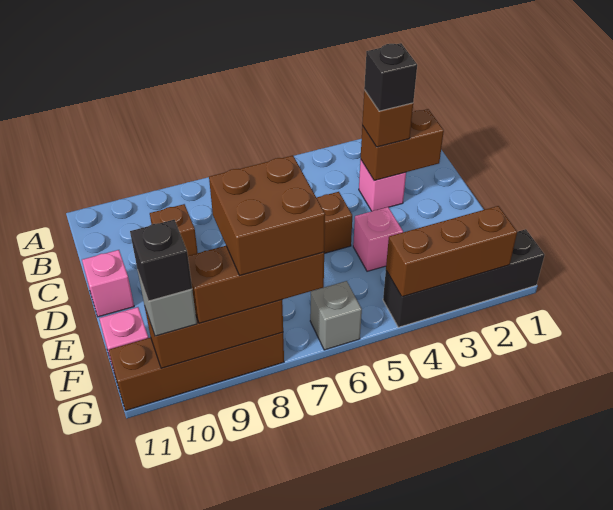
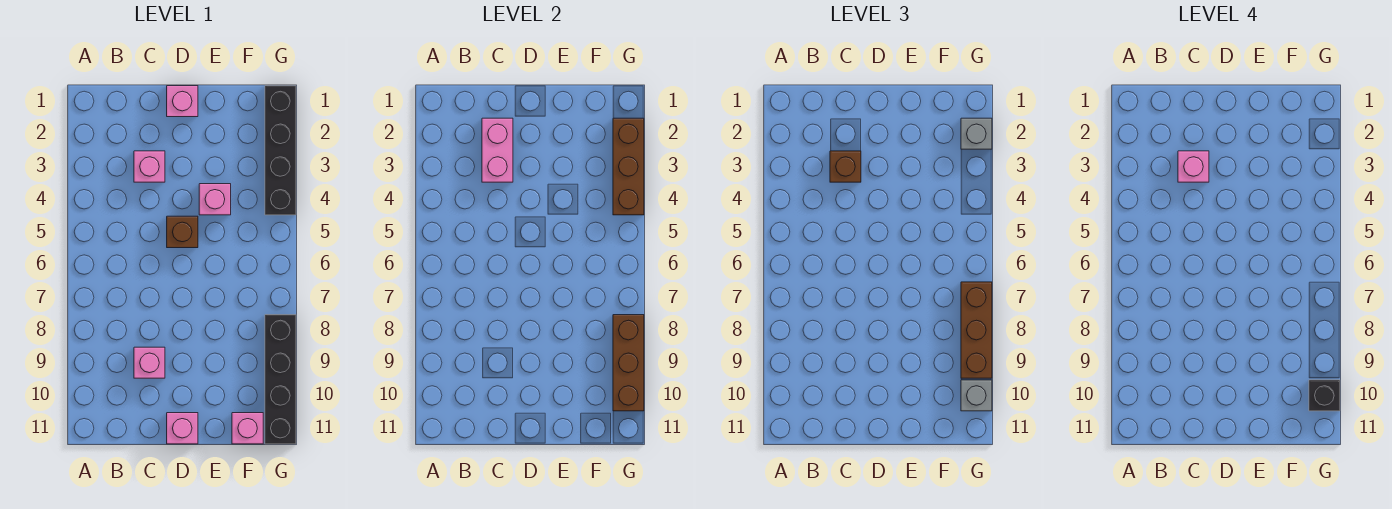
brown 1x2 brick [361,109,444,181] -> pink 1x2 brick [482,118,513,182]
black 1x1 brick [364,43,417,111] -> pink 1x1 brick [1178,151,1209,182]
brown 1x1 brick [150,204,198,256] -> pink 1x1 brick [134,347,165,378]
none -> pink 1x1 brick [167,86,198,117]
brown 2x2 brick [209,156,325,275] -> none
grey 1x1 brick [310,281,362,350] -> grey 1x1 brick moved to [961,118,992,149]
brown 1x4 brick [109,332,284,410] -> black 1x4 brick [265,315,296,444]

